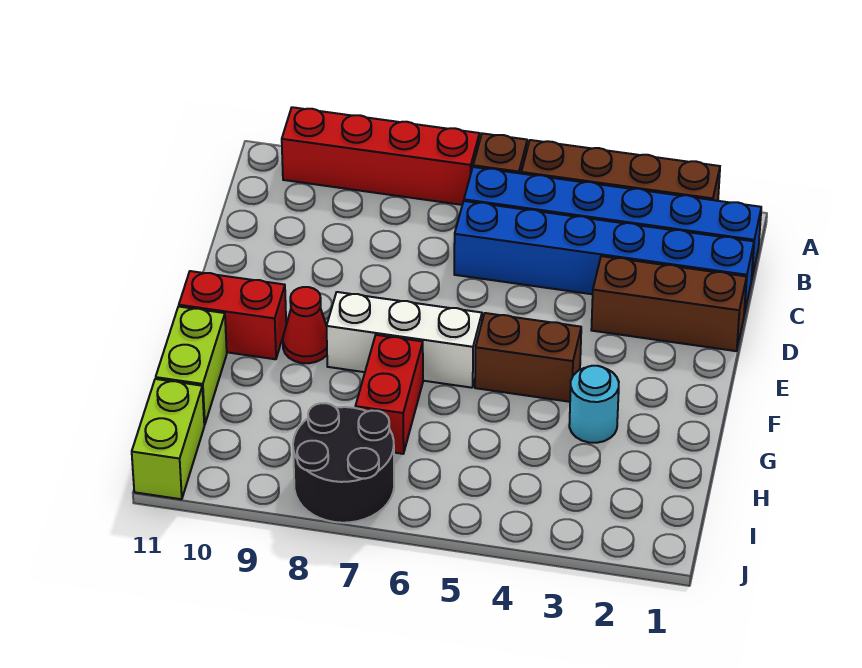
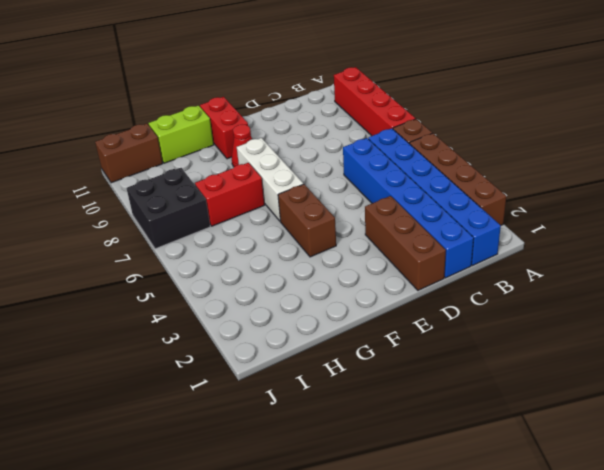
cyan 1x1 round brick [569,366,619,443] -> none
black 2x2 round brick [293,403,394,523] -> black 2x2 brick [127,167,210,249]
lime 1x2 brick [132,379,204,499] -> brown 1x2 brick [95,124,163,183]

